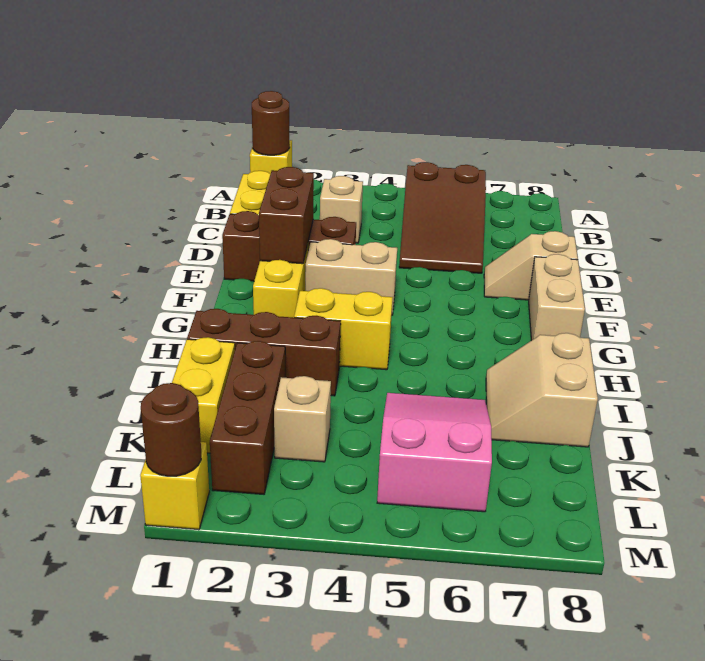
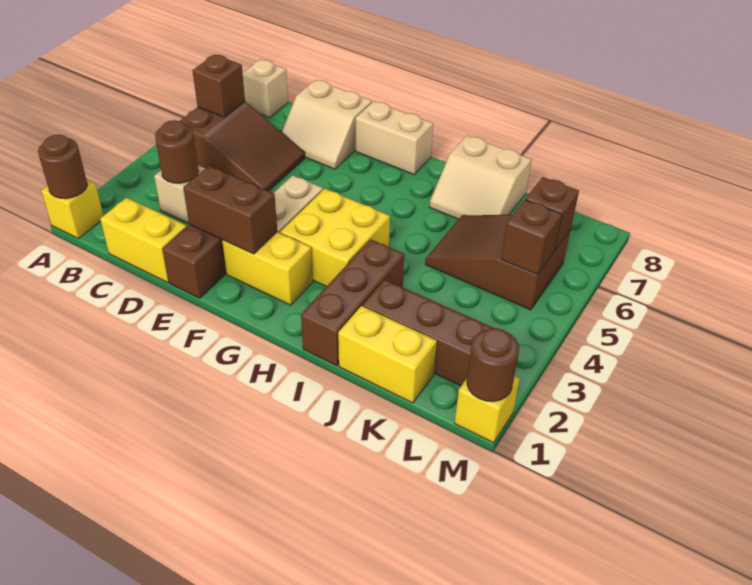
none -> brown 1x1 brick [192,55,245,117]
none -> brown 1x1 round brick [155,120,199,183]
tan 1x2 slope [484,231,578,300] -> tan 2x2 slope [282,80,372,169]
yellow 1x2 brick [294,288,393,370] -> yellow 2x2 brick [280,189,390,287]
pink 2x3 slope [377,393,492,512] -> brown 2x3 slope [425,215,571,310]
tan 1x1 brick [274,376,331,462] -> tan 1x1 brick moved to [243,59,288,118]
none -> brown 1x1 brick [501,200,562,275]
none -> brown 1x1 brick [525,177,579,250]

